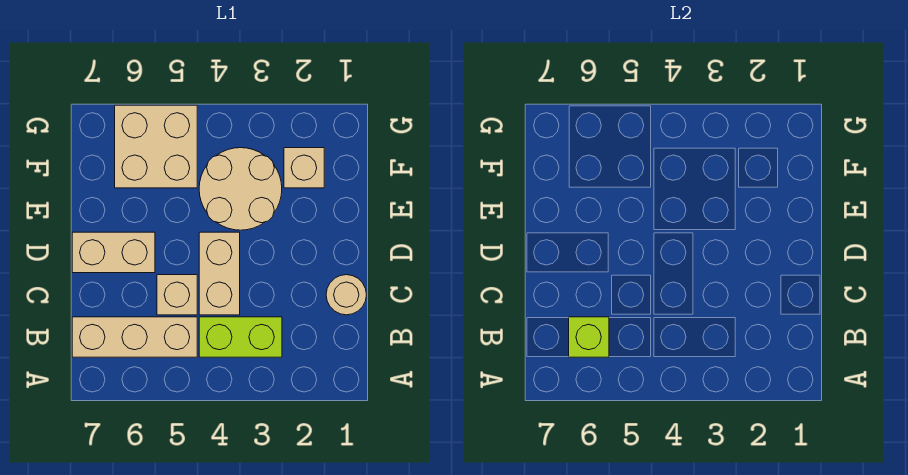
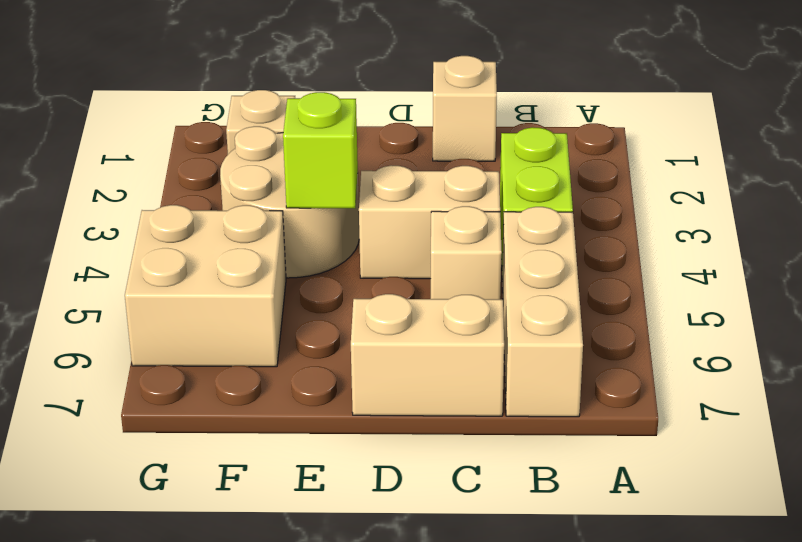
lime 1x1 brick [569,317,609,357] -> lime 1x1 brick moved to [283,92,358,208]
tan 1x1 round brick [326,275,366,315] -> tan 1x1 brick [433,56,497,161]
tan 1x2 brick [72,232,155,273] -> tan 1x2 brick turned to [351,294,504,416]

